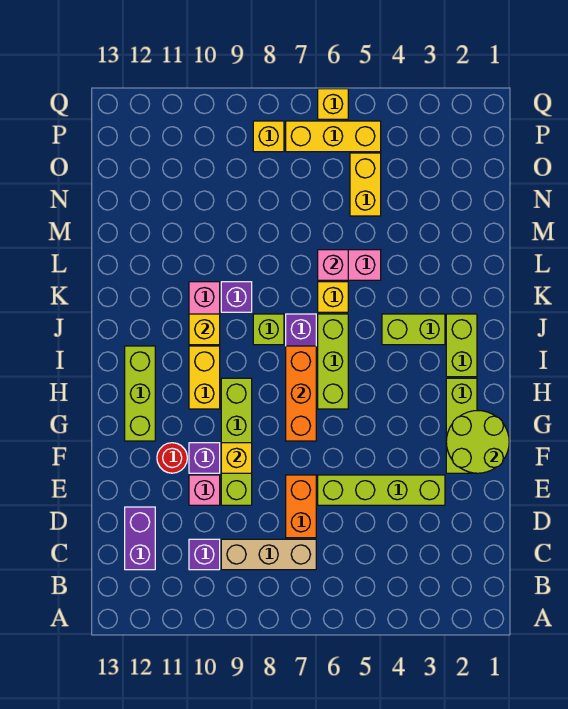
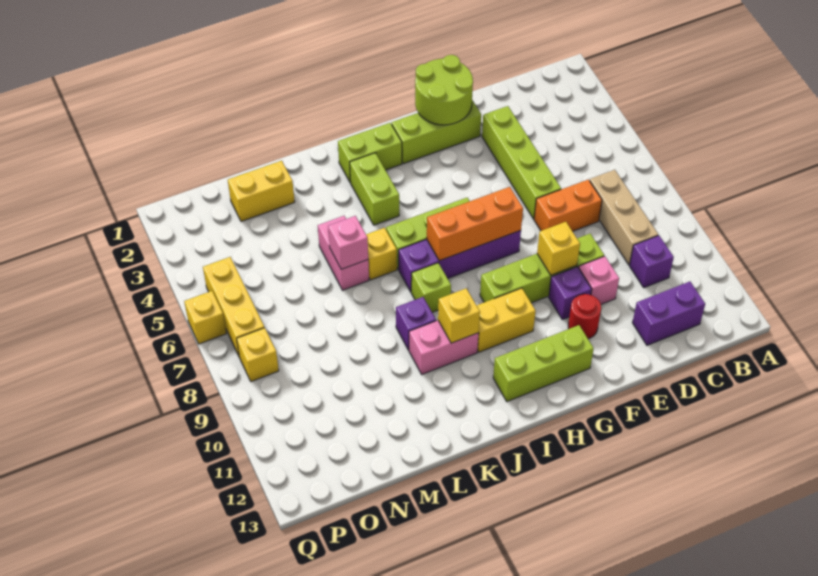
yellow 1x2 brick [350,153,381,216] -> yellow 1x2 brick moved to [228,161,295,221]

